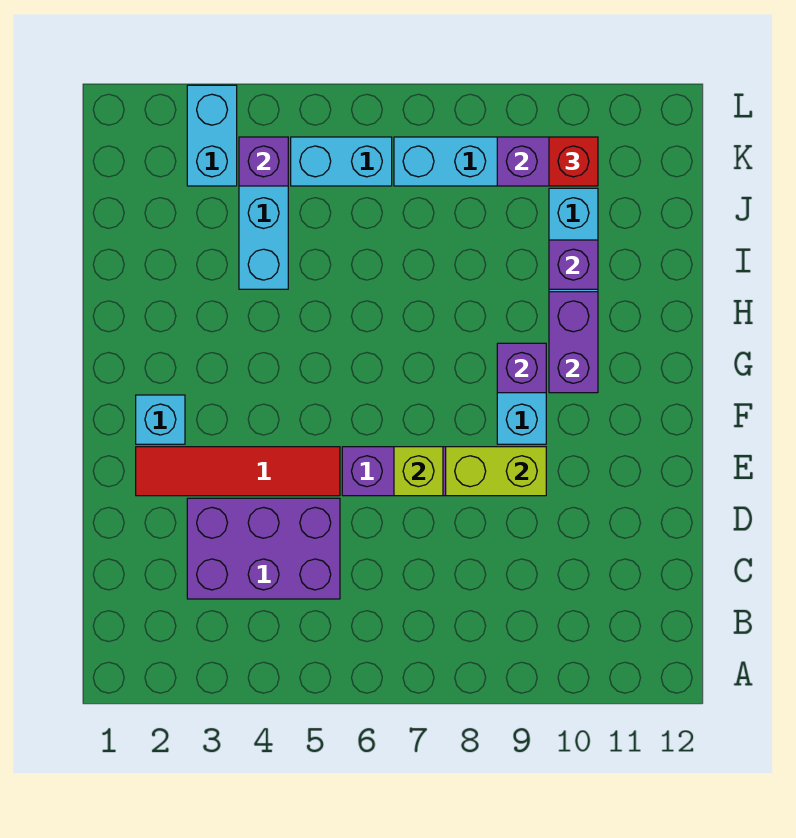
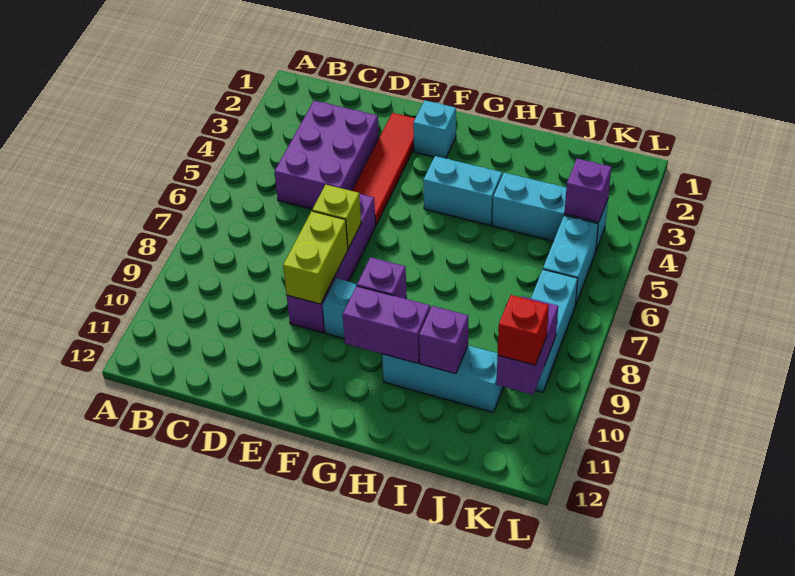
cyan 1x2 brick [187,85,237,186] -> cyan 1x2 brick moved to [423,156,502,225]

